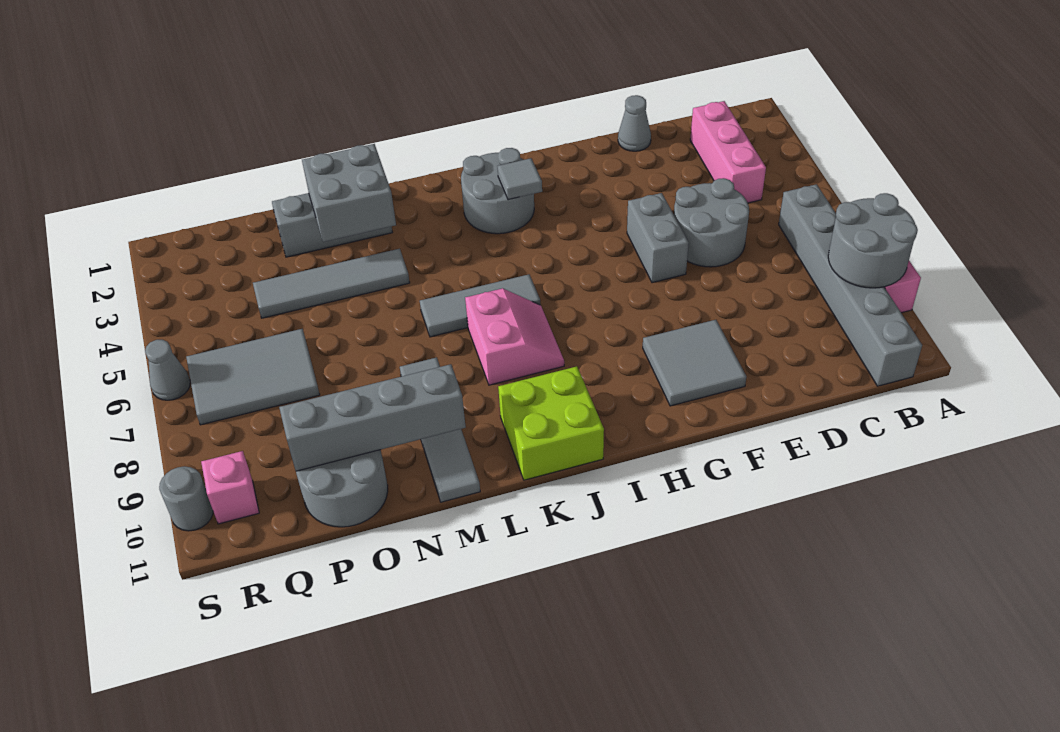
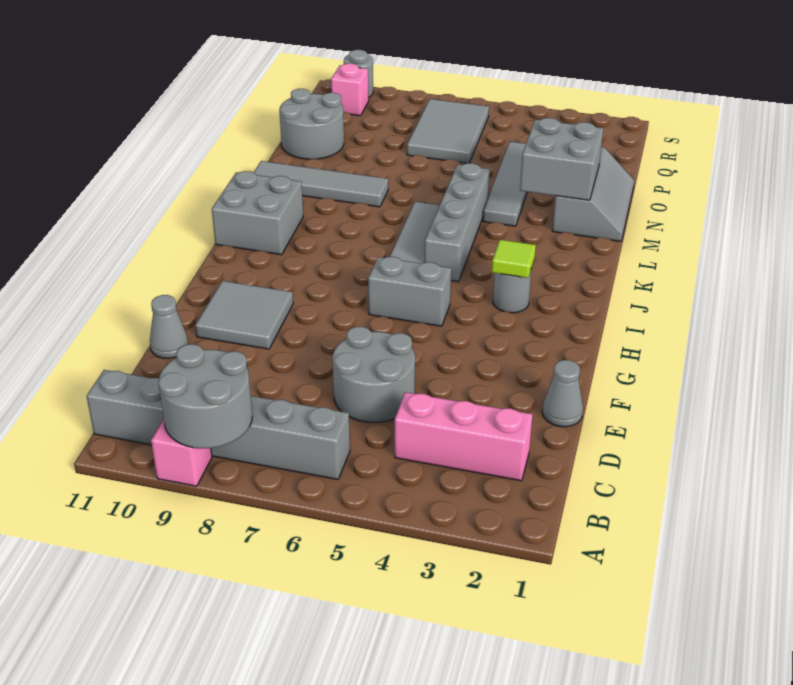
grey 1x2 brick [627,193,689,283] -> grey 1x2 brick moved to [368,257,451,326]
grey 2x2 round brick [461,148,534,234] -> grey 1x1 round brick [493,268,532,313]
grey 1x1 tile [497,158,542,200] -> lime 1x1 tile [492,240,536,278]
pink 2x2 slope [465,288,564,385] -> none
lime 2x2 brick [498,366,604,480] -> grey 2x2 brick [212,171,303,255]
grey 1x4 brick [279,364,466,471] -> grey 1x4 brick moved to [425,163,490,282]
grey 1x1 cone [145,340,190,400] -> grey 1x1 cone moved to [150,295,188,358]

